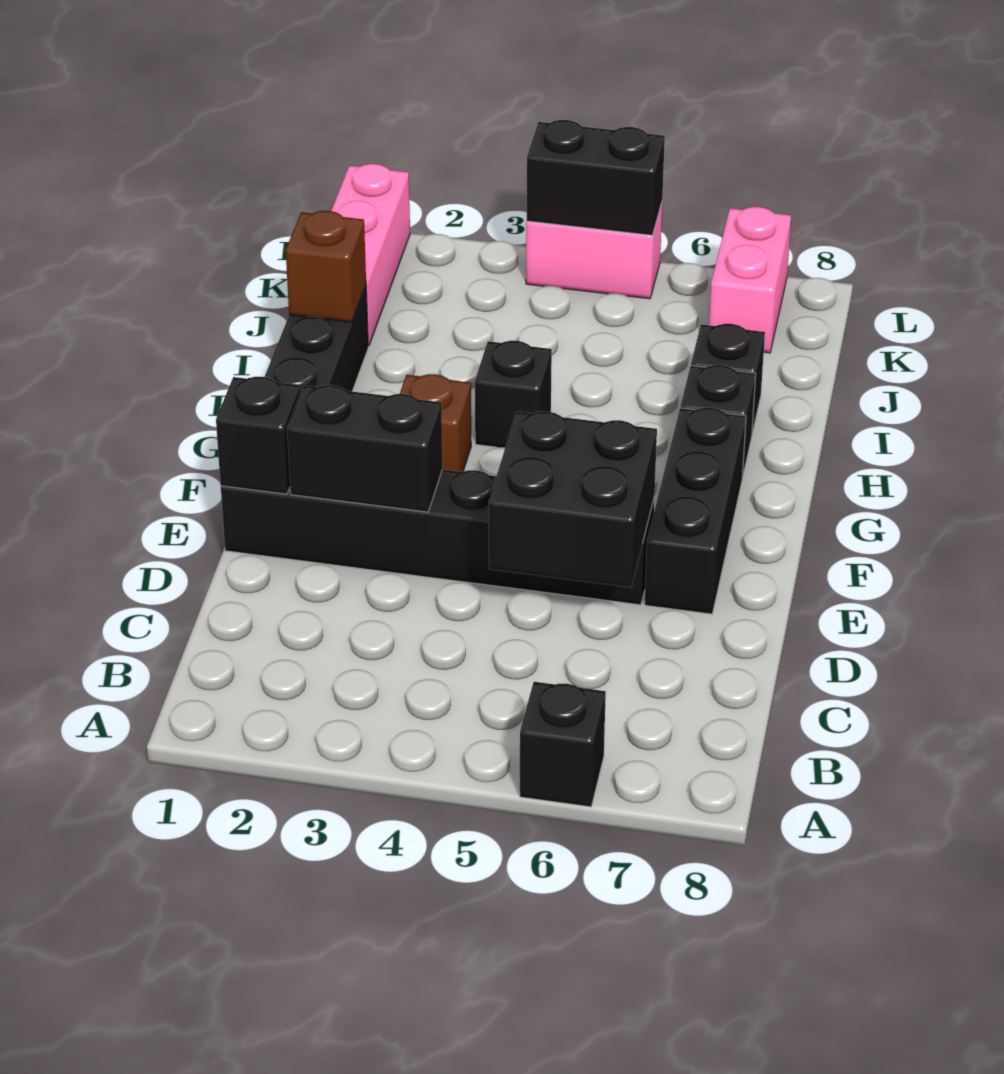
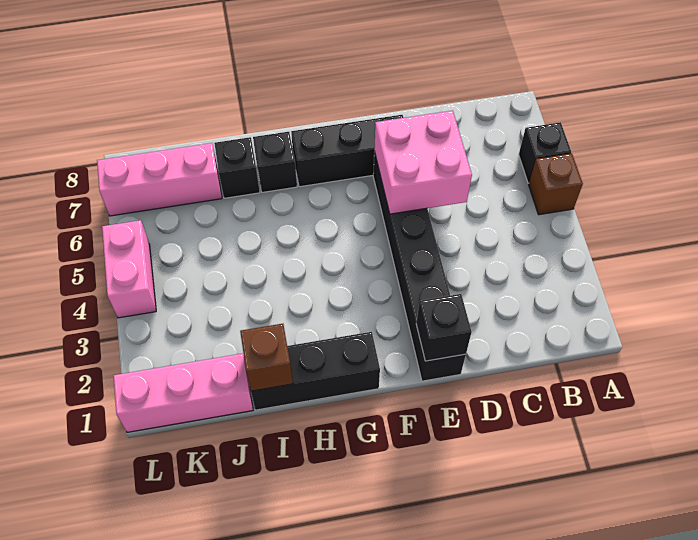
black 2x2 brick [489,411,657,587] -> pink 2x2 brick [374,111,472,214]
black 1x2 brick [287,385,443,512] -> none
brown 1x1 brick [400,374,471,472] -> brown 1x1 brick moved to [529,153,583,215]
black 1x1 brick [475,341,552,448] -> none
pink 1x2 brick [709,207,791,353] -> pink 1x3 brick [97,143,222,216]
black 1x2 brick [527,120,665,235] -> none

